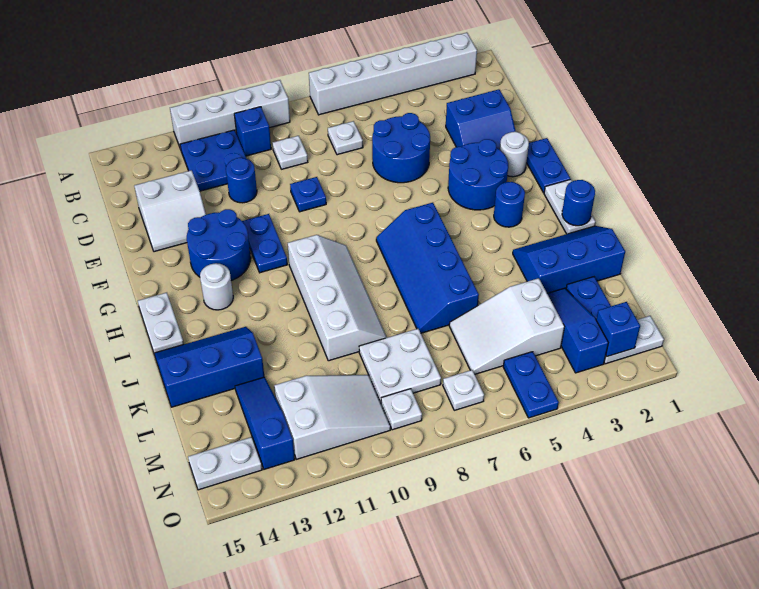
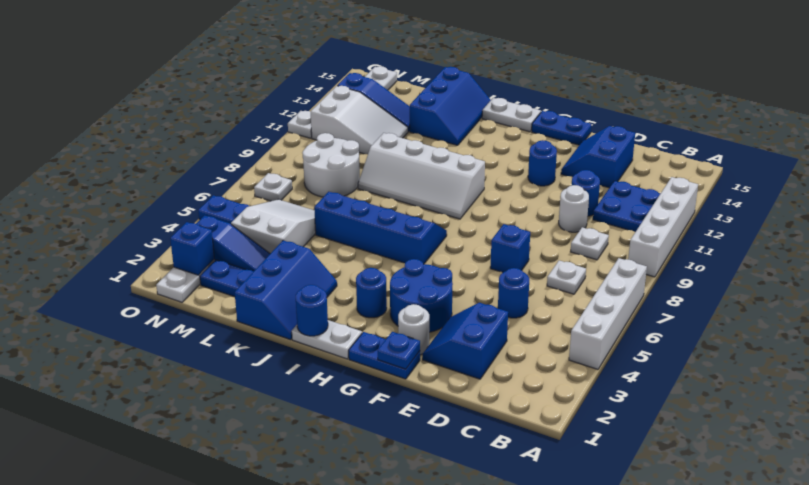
white 1x6 brick [309,33,477,115] -> white 1x4 brick [569,258,647,369]
blue 1x1 brick [234,107,271,156] -> blue 1x1 brick moved to [490,224,530,272]
blue 2x2 round brick [372,113,430,183] -> blue 1x1 round brick [498,268,529,318]
white 2x2 slope [134,170,206,252] -> blue 2x2 slope [561,126,635,188]
blue 1x1 plate [290,177,326,212] -> blue 1x1 plate moved to [378,332,420,369]
blue 1x2 plate [243,214,288,273] -> blue 1x2 plate moved to [532,111,591,145]
blue 2x2 round brick [187,209,251,281] -> blue 1x1 round brick [528,140,557,186]
white 1x1 round brick [200,263,233,310] -> white 1x1 round brick moved to [559,185,589,232]
white 2x2 plate [359,329,441,403] -> white 2x2 round brick [302,133,360,197]
white 2x3 slope [274,375,390,459] -> white 2x3 slope turned to [311,86,408,154]
white 1x1 plate [381,389,422,430] -> white 1x1 plate moved to [288,111,312,138]

